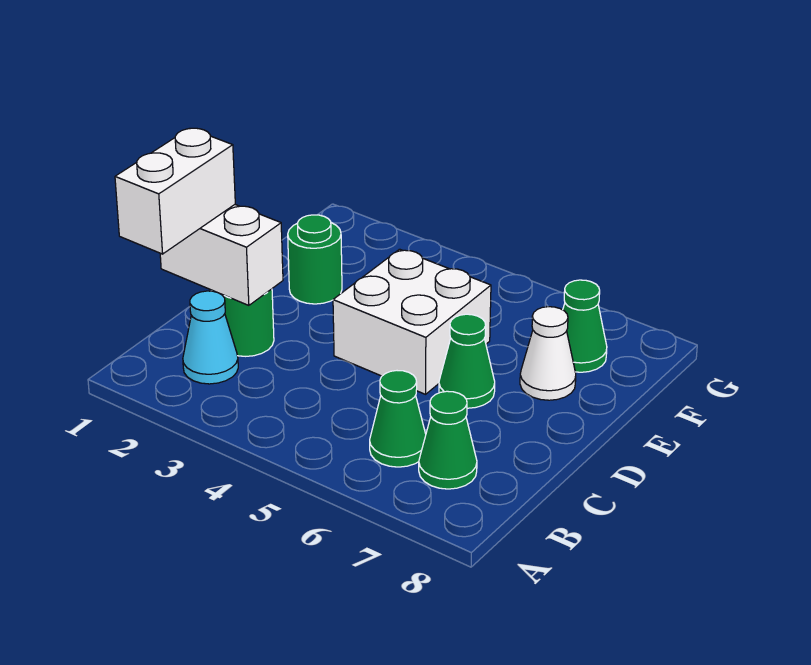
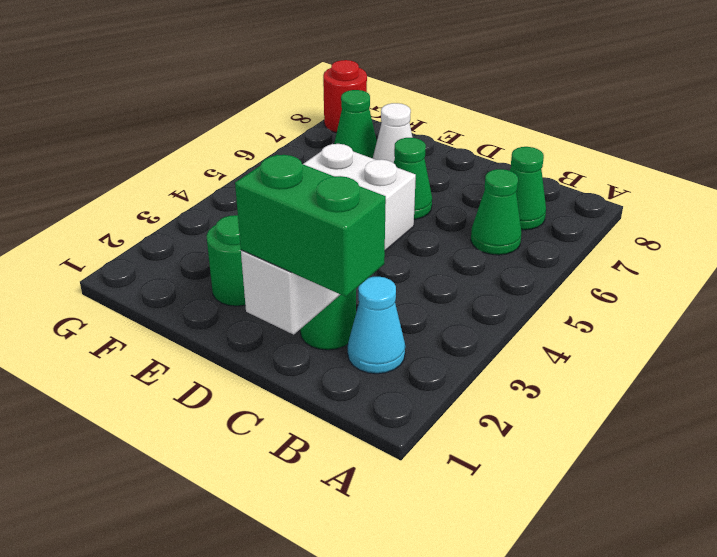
white 1x2 brick [115,128,235,254] -> green 1x2 brick [235,155,386,297]
none -> red 1x1 round brick [323,60,367,133]

